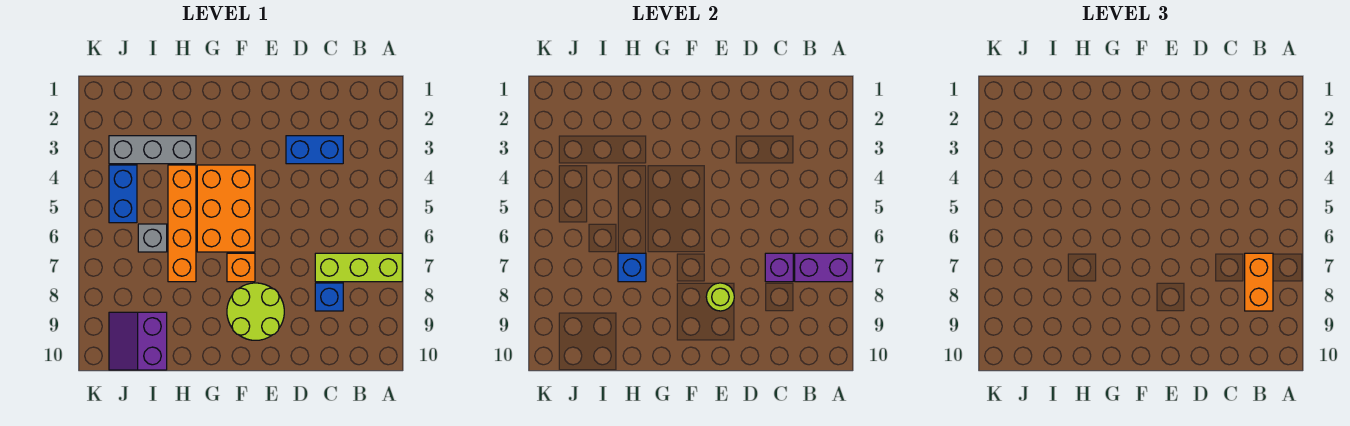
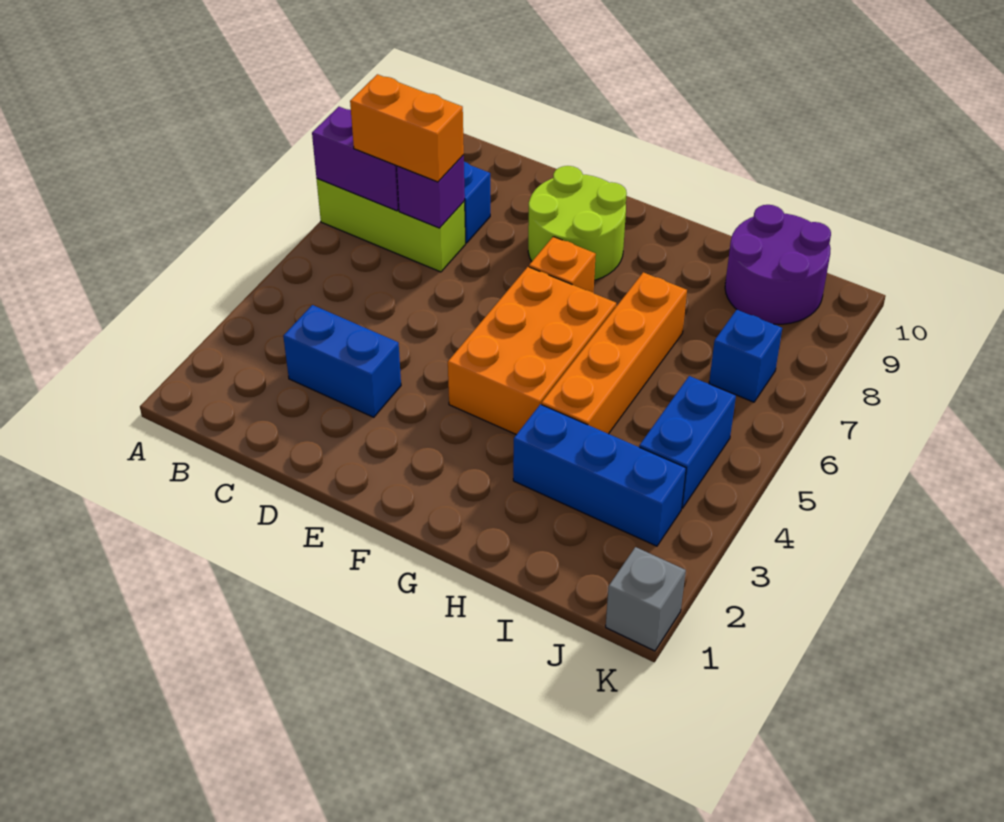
orange 1x2 brick [1245,253,1273,311] -> orange 1x2 brick turned to [350,74,464,182]
lime 1x1 round brick [706,283,734,311] -> none
grey 1x3 brick [109,136,196,164] -> blue 1x3 brick [513,404,686,546]
blue 1x1 brick [618,253,646,282] -> blue 1x1 brick moved to [709,310,782,402]
grey 1x1 brick [138,224,167,252] -> grey 1x1 brick moved to [606,547,686,651]
purple 2x2 slope [109,312,167,370] -> purple 2x2 round brick [725,205,831,324]

